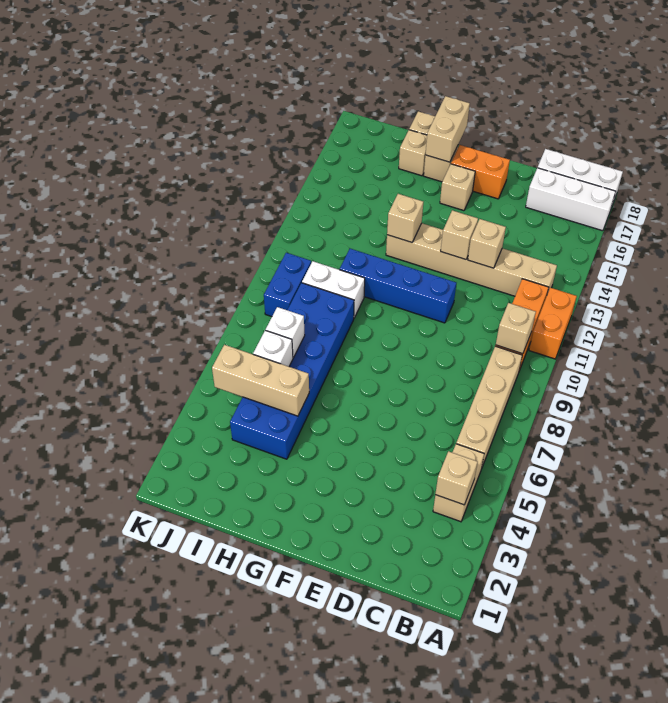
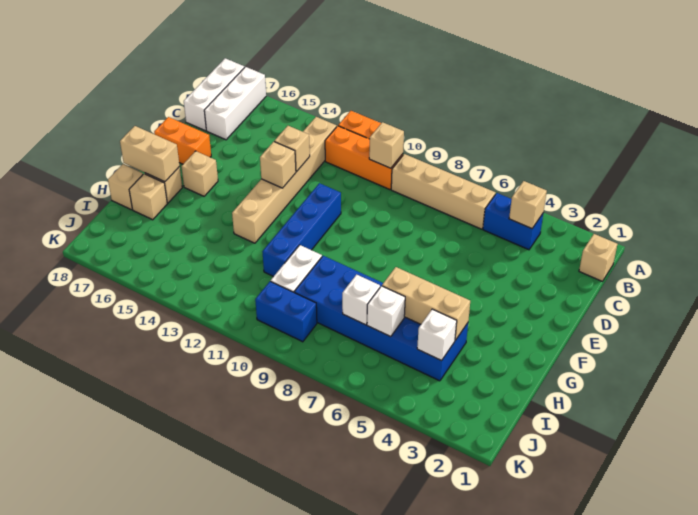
tan 1x2 brick [433,444,484,522] -> blue 1x2 brick [483,193,543,250]
orange 1x2 brick [451,145,510,199] -> orange 1x2 brick turned to [154,117,211,164]
tan 1x1 brick [387,194,423,242] -> tan 1x1 brick moved to [579,234,617,281]
tan 1x3 brick [212,345,309,416] -> tan 1x3 brick turned to [382,267,470,340]
none -> white 1x1 brick [417,309,457,361]

